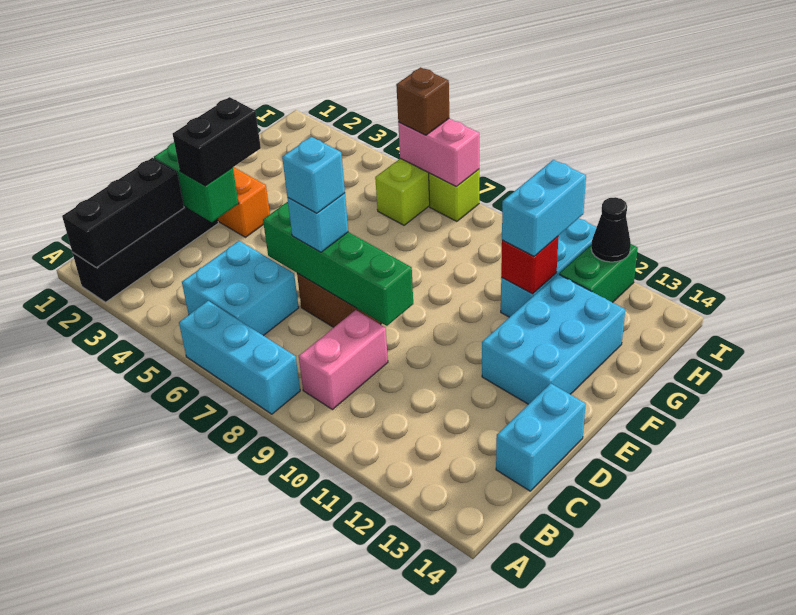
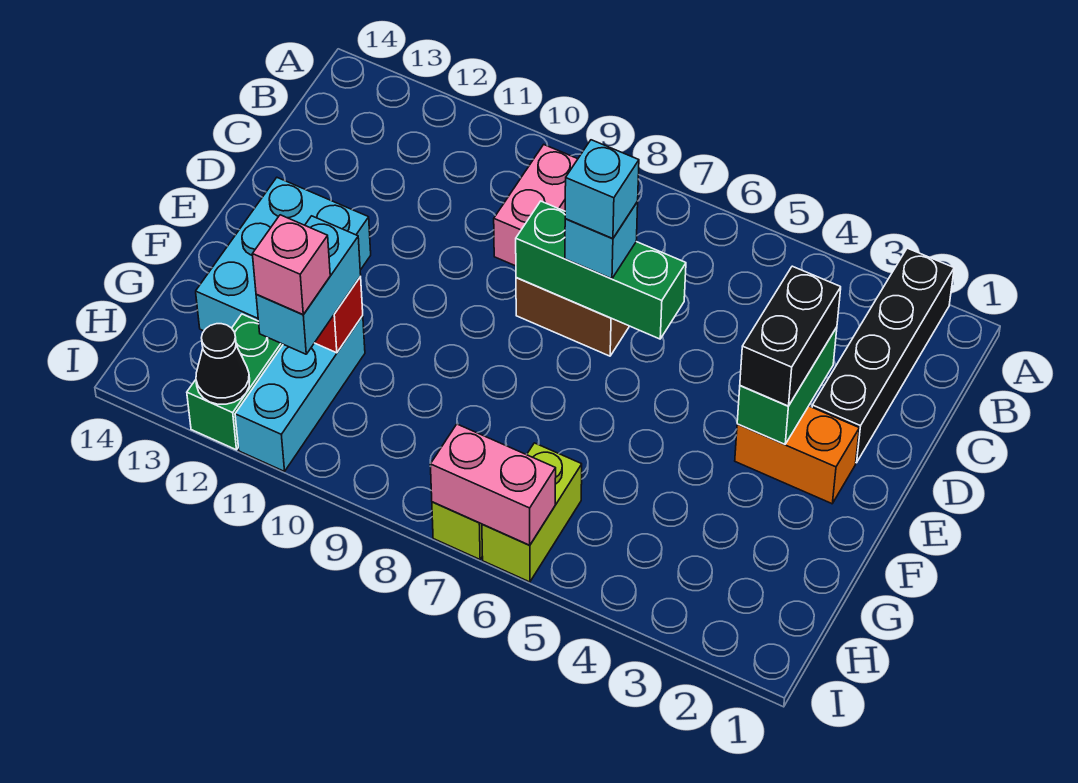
black 1x3 brick [62,158,184,267] -> none
cyan 1x3 brick [179,301,300,414] -> none
cyan 2x2 brick [182,241,299,336] -> none
cyan 1x2 brick [496,383,586,491] -> none
green 1x2 brick [154,143,239,222] -> green 1x2 brick turned to [737,327,837,444]
green 1x4 brick [263,202,413,326] -> green 1x3 brick [516,201,686,339]
none -> pink 1x1 brick [252,215,330,315]
brown 1x1 brick [396,67,449,135] -> none

